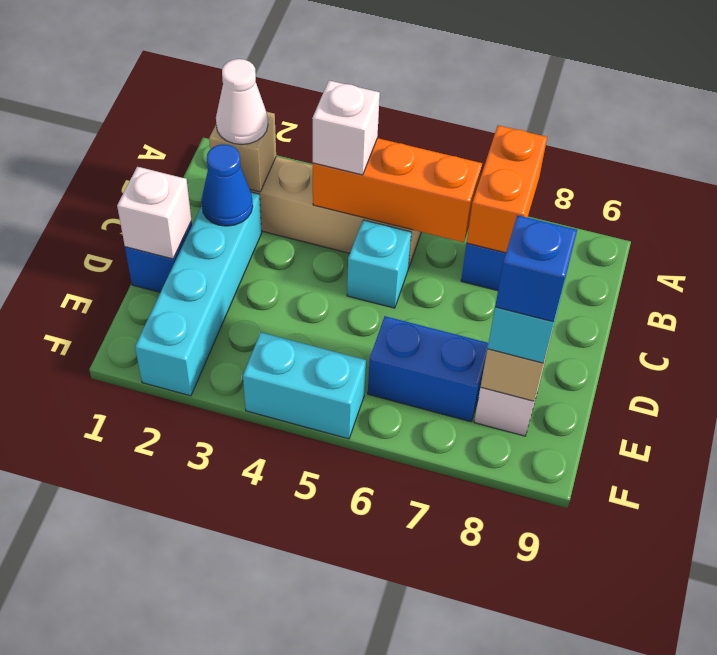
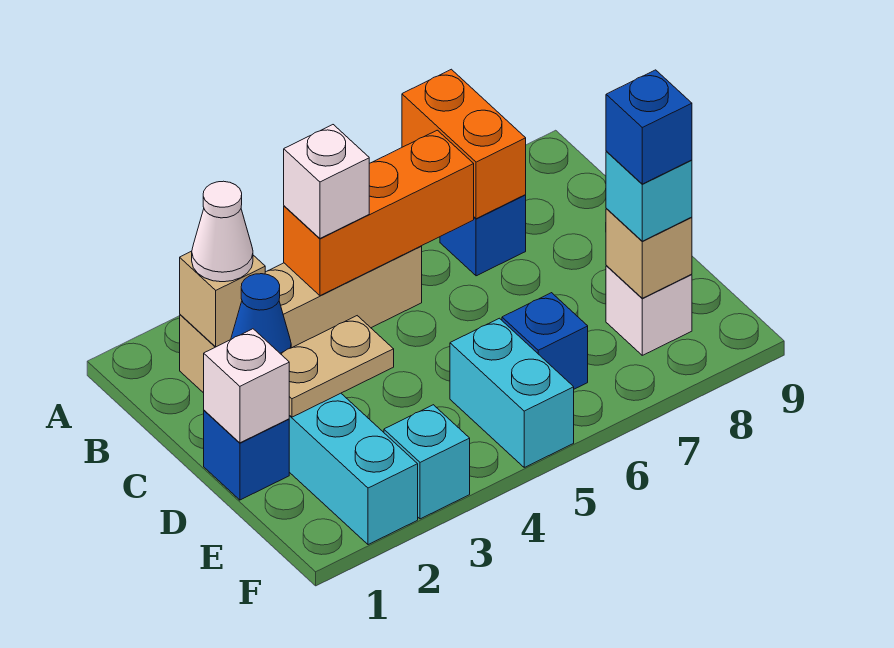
cyan 1x1 brick [347,220,412,308] -> cyan 1x1 brick moved to [384,405,470,519]
none -> tan 1x2 plate [280,316,394,417]
blue 1x2 brick [368,316,488,422] -> blue 1x1 brick [502,293,588,389]
cyan 1x2 brick [243,332,366,439] -> cyan 1x2 brick turned to [450,318,574,467]

